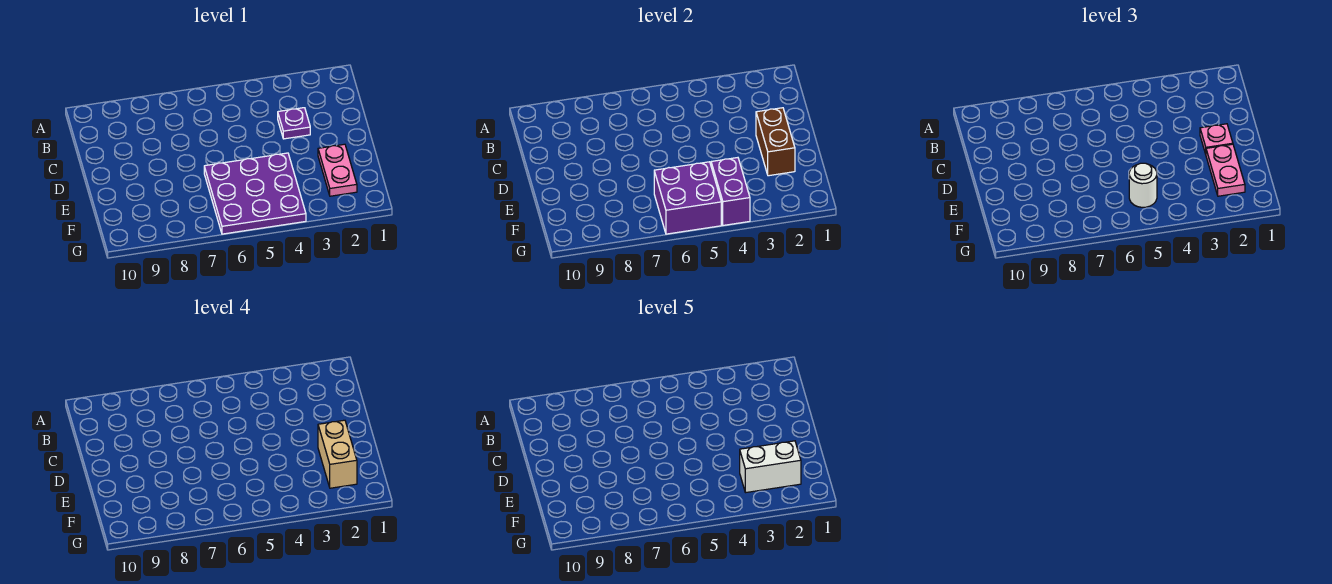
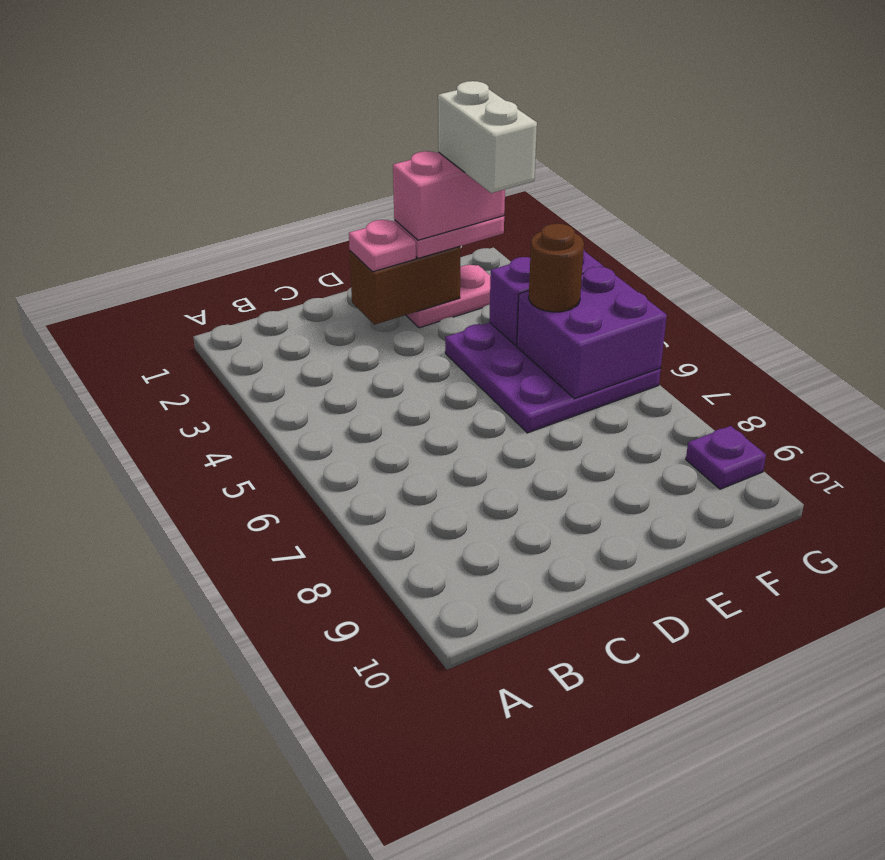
purple 1x1 plate [278,108,310,139] -> purple 1x1 plate moved to [686,426,766,489]
tan 1x2 brick [318,420,357,488] -> pink 1x2 brick [393,151,505,240]
white 1x1 round brick [1129,163,1157,207] -> brown 1x1 round brick [529,224,584,312]

